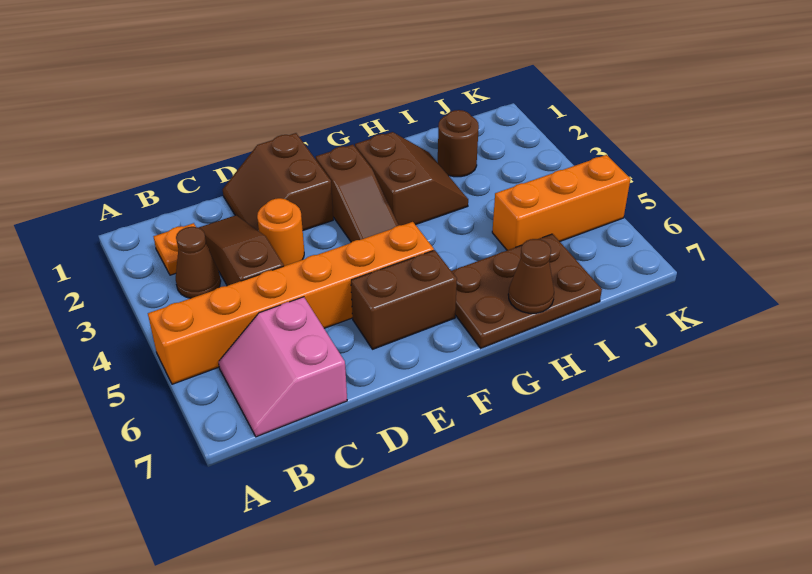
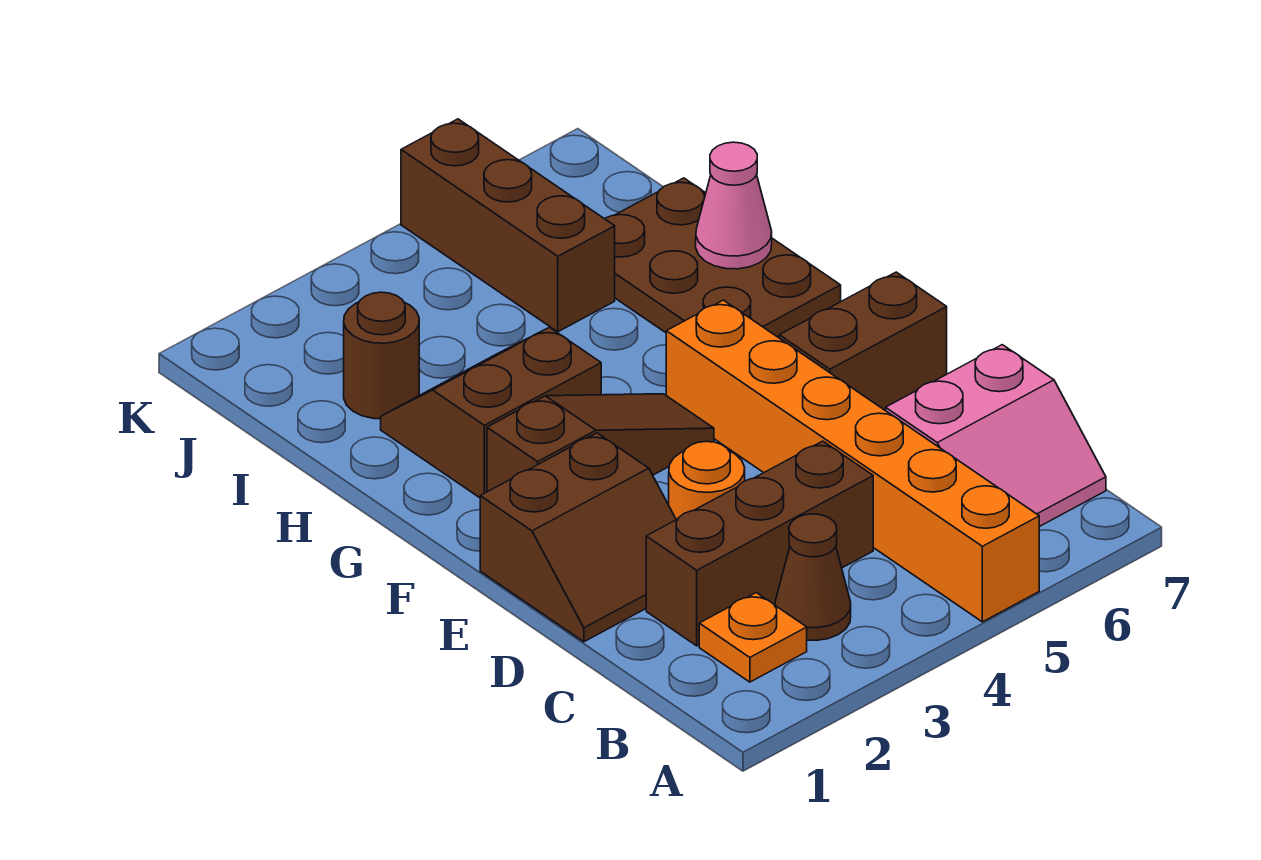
brown 1x3 slope [199,215,284,286] -> brown 1x3 brick [646,441,873,646]
brown 1x2 brick [351,250,457,349] -> brown 1x2 brick turned to [779,272,947,411]
brown 1x1 cone [508,239,554,313] -> pink 1x1 cone [696,142,772,269]
orange 1x3 brick [492,155,630,250] -> brown 1x3 brick [401,119,615,332]

